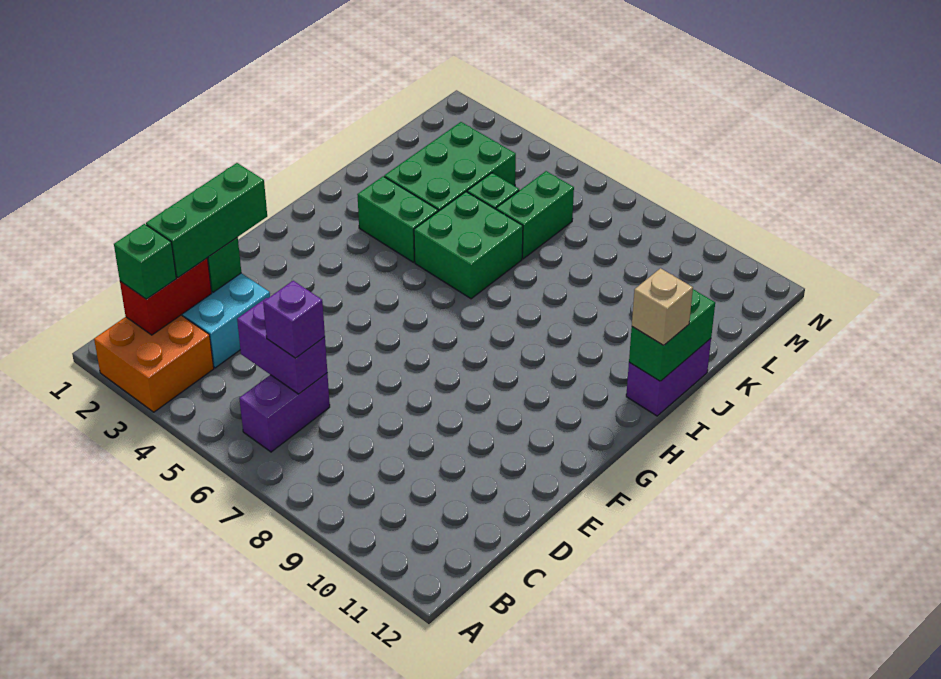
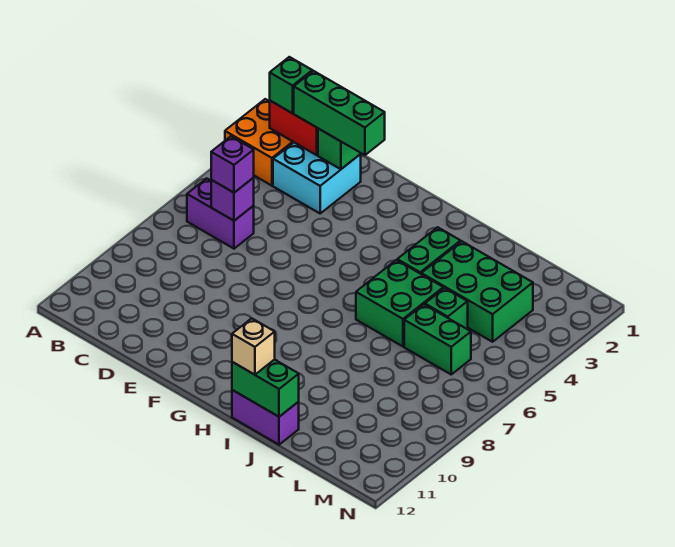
purple 1x2 brick [237,298,327,394] -> purple 1x1 brick [211,178,254,221]

